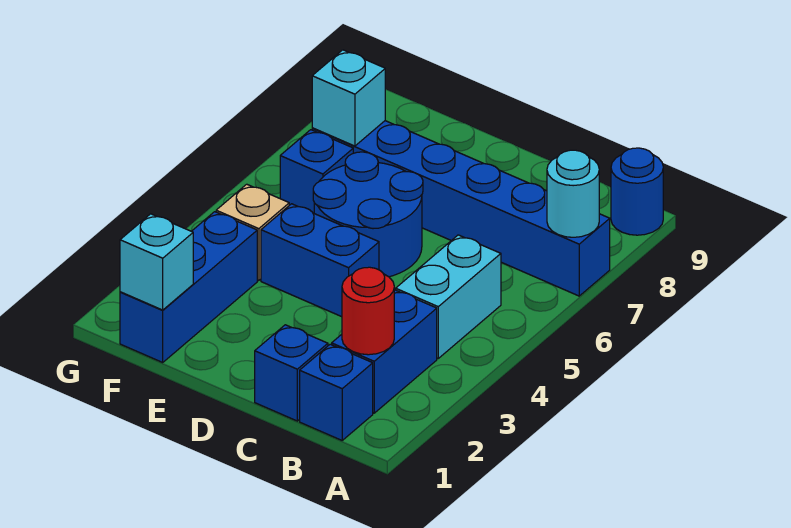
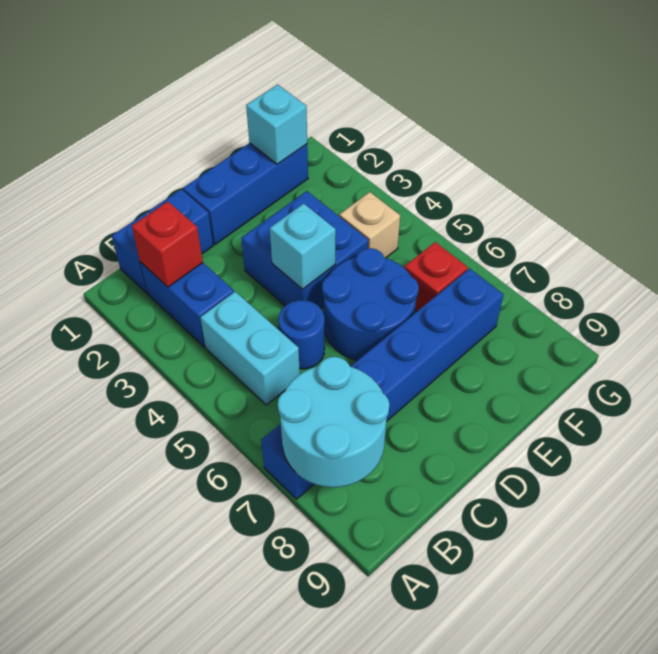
cyan 1x1 round brick [547,150,599,237] -> cyan 2x2 round brick [278,357,389,487]
blue 1x1 round brick [611,148,663,235] -> blue 1x1 round brick moved to [278,300,325,369]
red 1x1 round brick [342,267,394,355] -> red 1x1 brick [132,201,203,287]
blue 1x2 brick [261,204,379,317] -> blue 2x2 brick [241,191,368,308]
blue 1x3 brick [120,212,257,362] -> blue 1x3 brick turned to [183,143,308,244]
blue 1x1 brick [280,130,353,213] -> red 1x1 brick [405,242,468,311]
cyan 1x1 brick [312,50,385,146] -> cyan 1x1 brick moved to [270,203,336,289]

